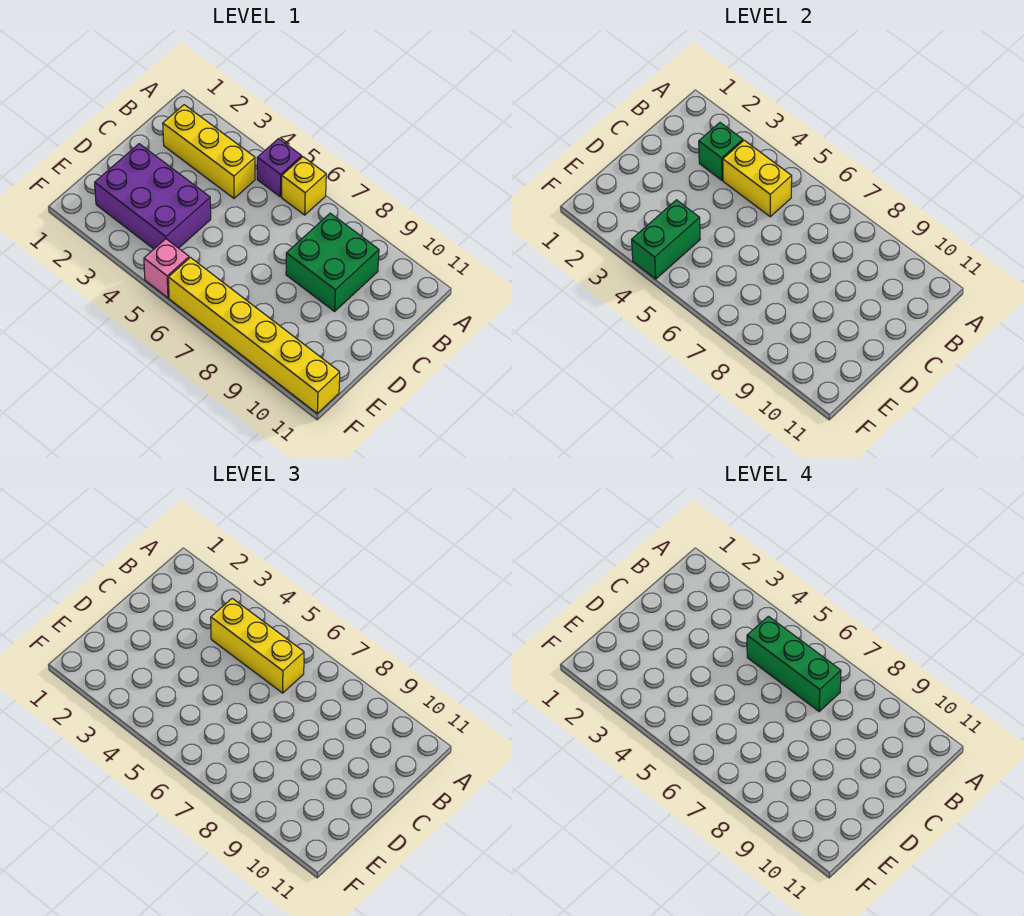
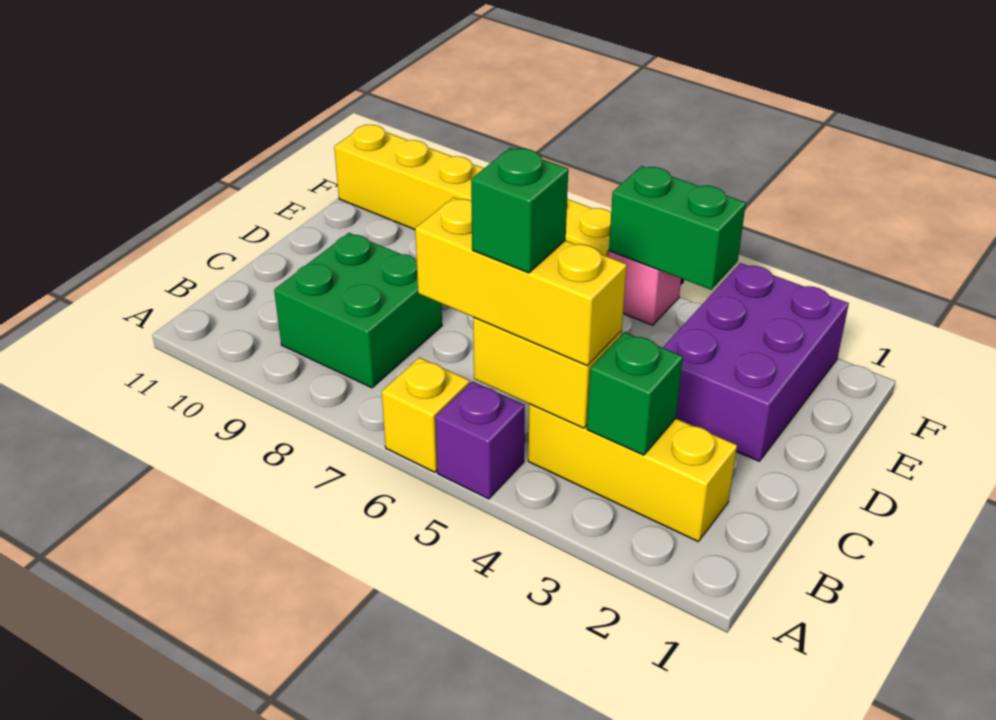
green 1x3 brick [747,616,841,711] -> green 1x1 brick [471,148,568,273]
purple 2x3 brick [95,144,211,249] -> purple 2x3 brick turned to [663,263,849,461]
green 1x2 brick [632,200,700,279] -> green 1x2 brick turned to [609,166,746,290]

